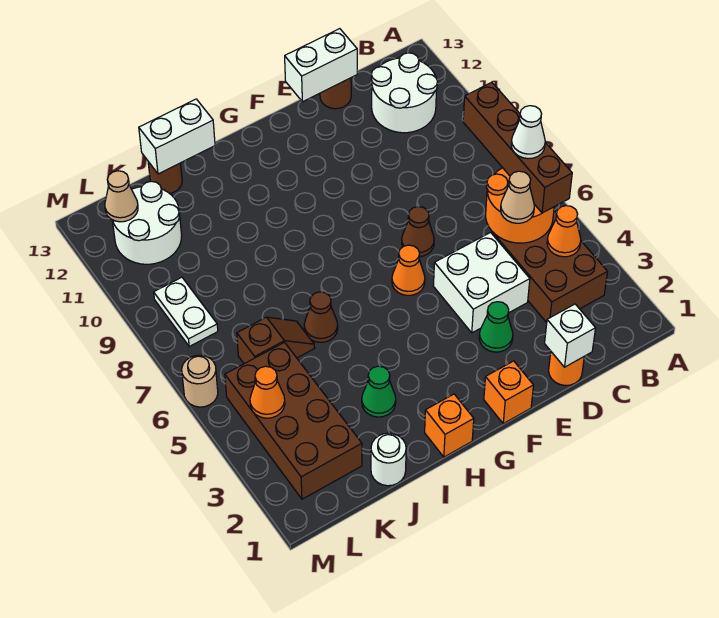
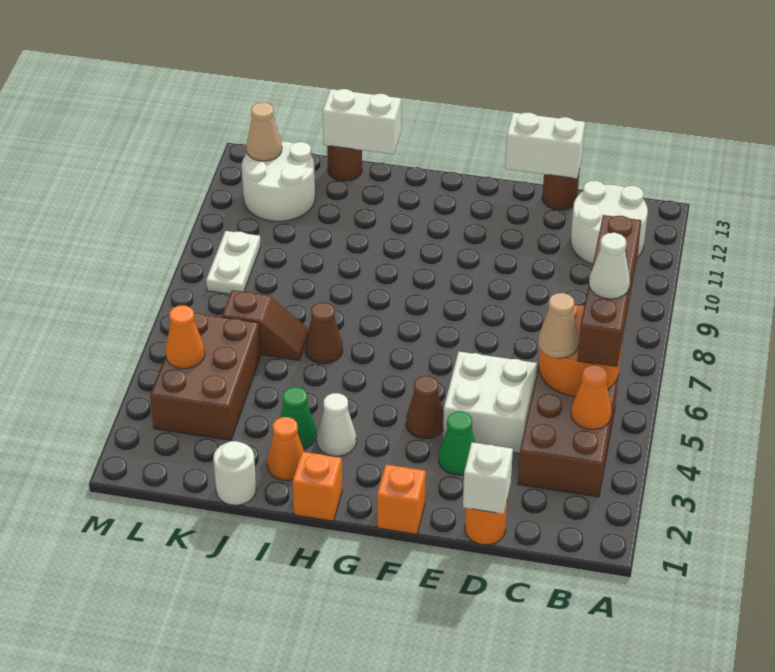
brown 1x1 cone [402,207,434,256] -> brown 1x1 cone moved to [406,376,444,439]
orange 1x1 cone [392,245,425,295] -> orange 1x1 cone moved to [267,417,304,481]
none -> white 1x1 cone [317,393,356,456]
brown 2x4 brick [225,342,362,499] -> brown 2x3 brick [150,313,261,440]
tan 1x1 round brick [182,355,218,407] -> none

